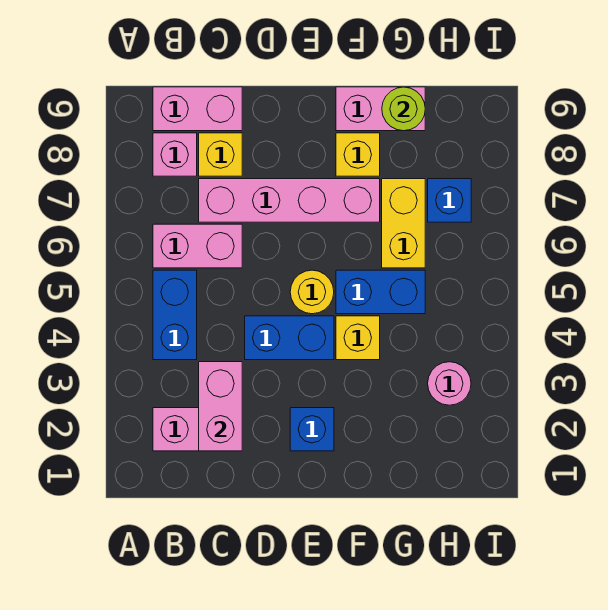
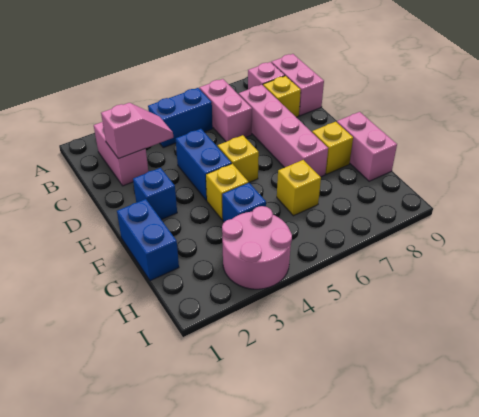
pink 1x2 brick [199,362,242,451] -> pink 1x2 slope [101,103,173,159]
yellow 1x1 round brick [290,270,334,314] -> yellow 1x1 brick [218,135,259,183]
blue 1x2 brick [336,270,425,314] -> blue 1x2 brick moved to [117,199,179,281]
yellow 1x2 brick [382,179,425,268] -> yellow 1x1 brick [277,160,321,216]
lime 1x1 round brick [382,87,425,131] -> none
pink 1x1 round brick [428,362,471,405] -> pink 2x2 round brick [222,206,292,289]
blue 1x1 brick [428,179,471,222] -> blue 1x1 brick moved to [222,183,266,222]

